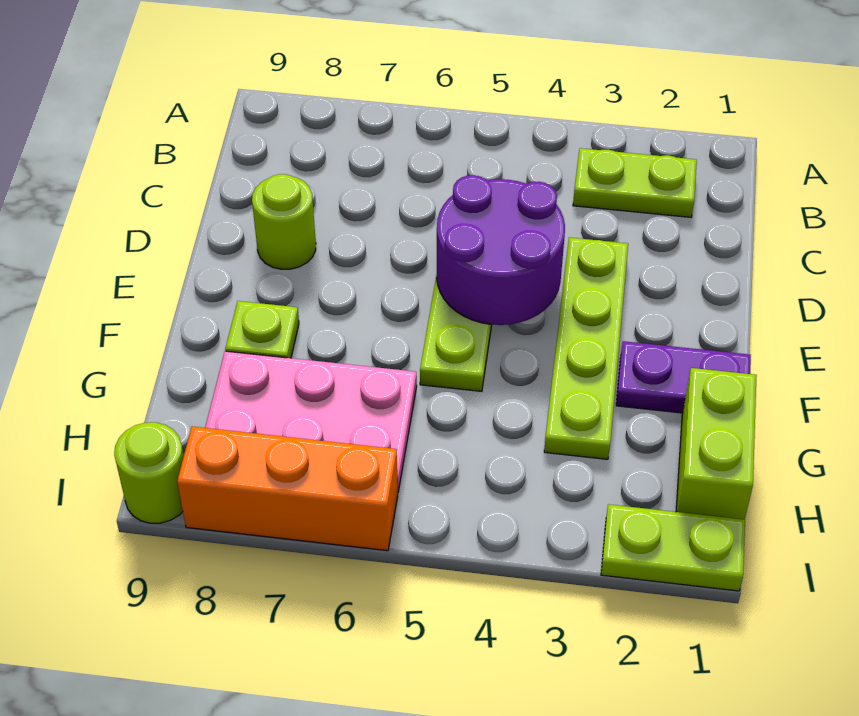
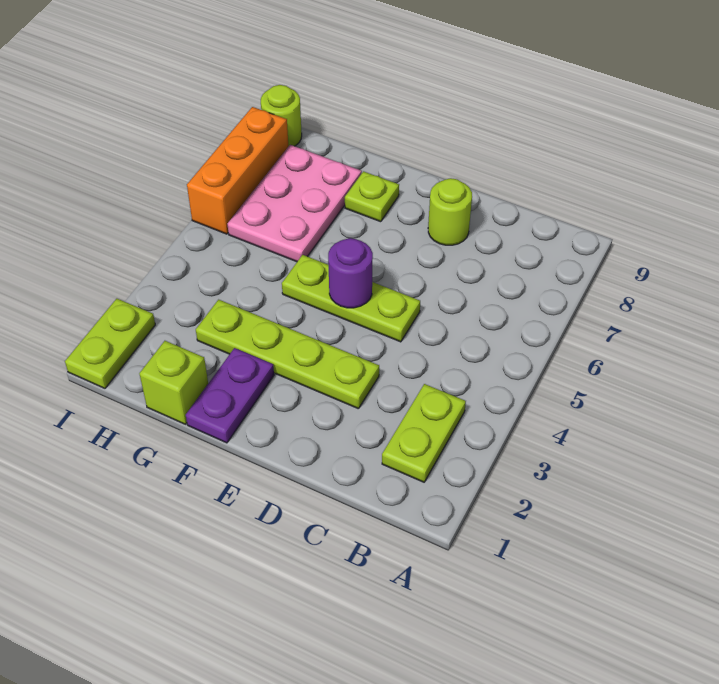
purple 2x2 round brick [437,175,565,325] -> purple 1x1 round brick [328,238,373,308]
lime 1x2 brick [676,368,757,520] -> lime 1x1 brick [139,341,208,424]

